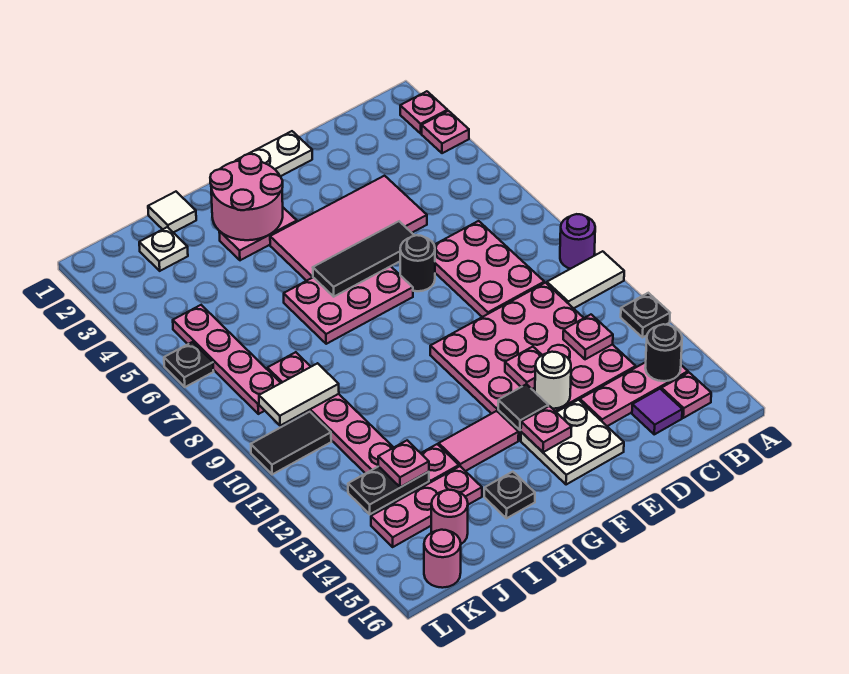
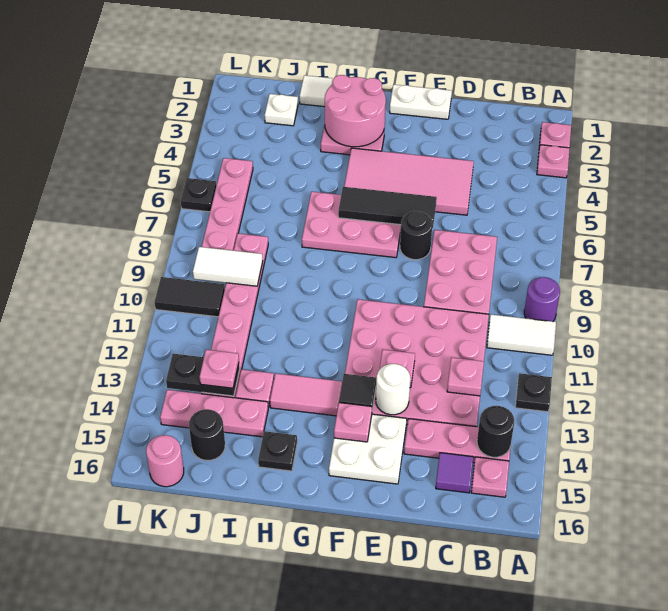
pink 1x1 round brick [431,490,468,544] -> black 1x1 round brick [189,409,225,460]

